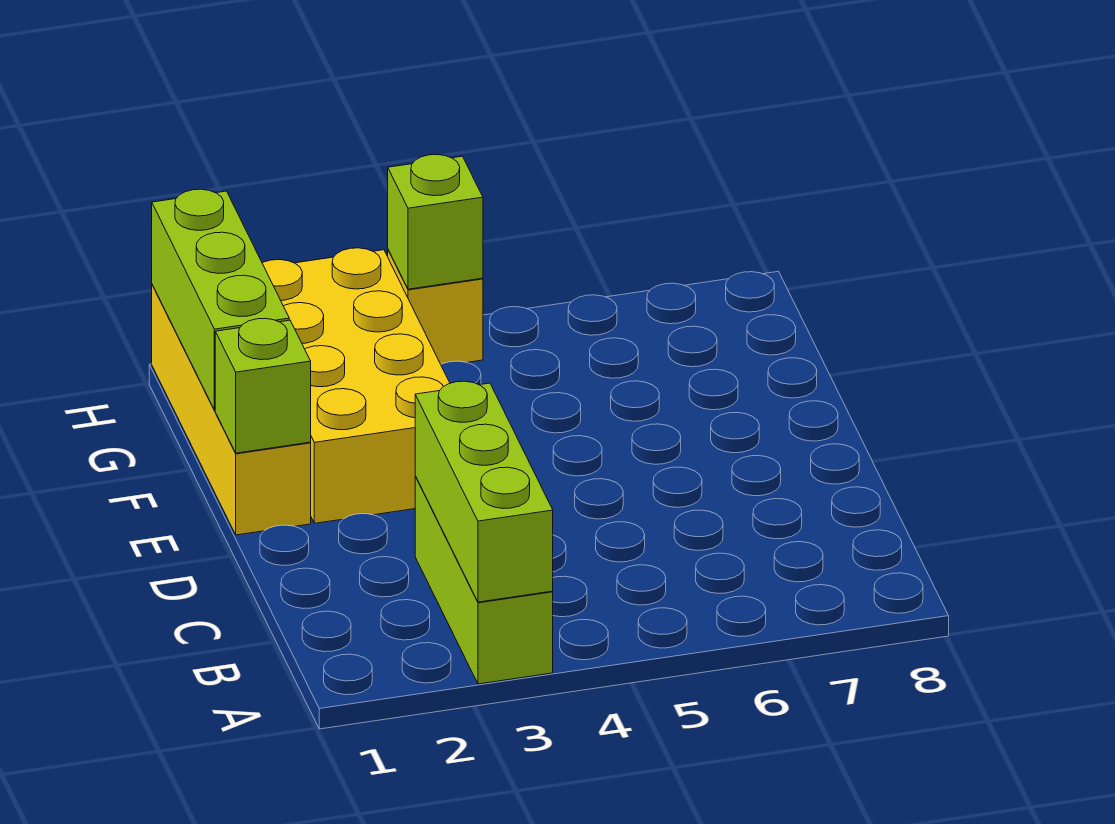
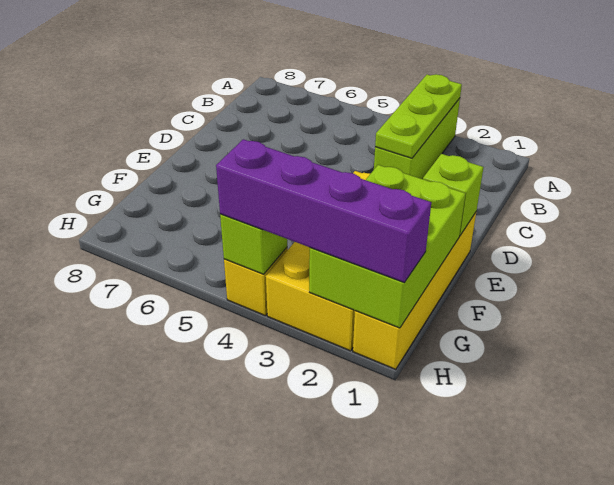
lime 1x3 brick [415,381,553,602] -> lime 1x3 plate [375,74,462,158]
lime 1x3 brick [152,189,289,410] -> lime 2x3 brick [309,165,466,328]
none -> purple 1x4 brick [216,139,431,282]

